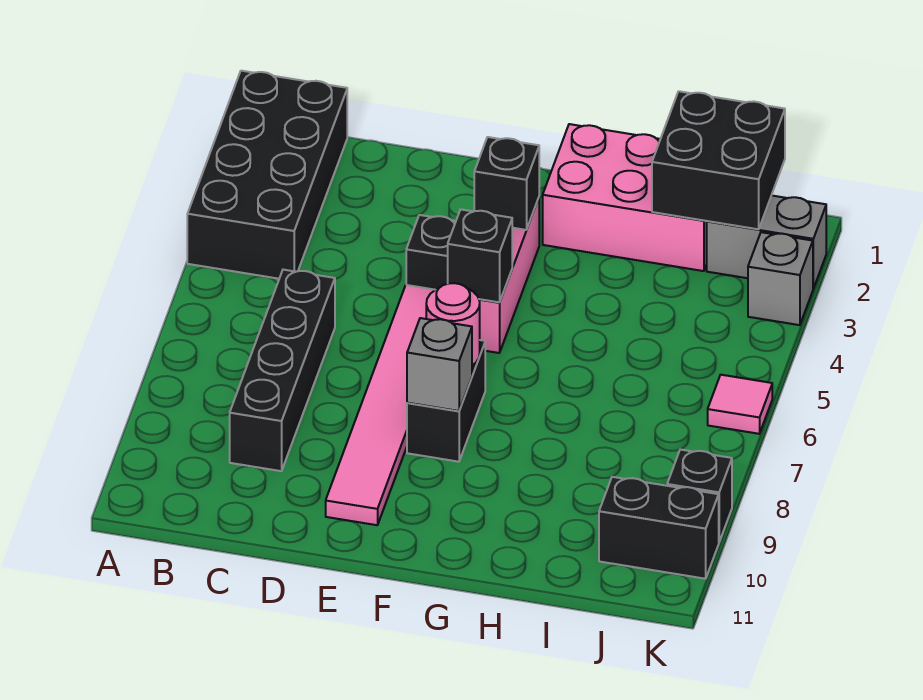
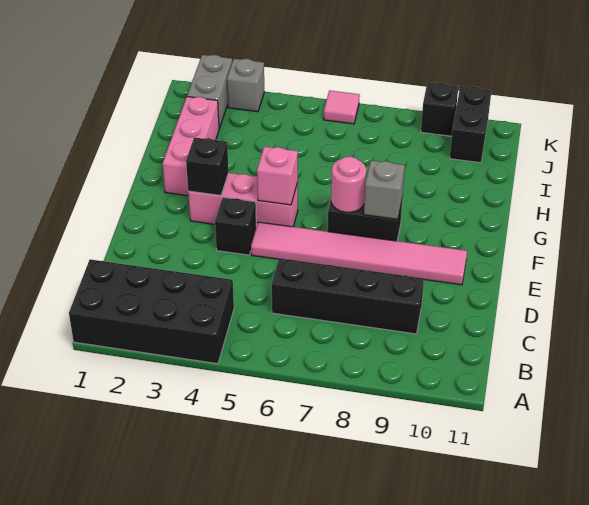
black 1x1 brick [448,209,512,302] -> pink 1x1 brick [257,147,298,205]
pink 2x3 brick [543,124,707,271] -> pink 1x3 brick [163,97,219,196]
black 2x2 brick [652,91,785,229] -> none

